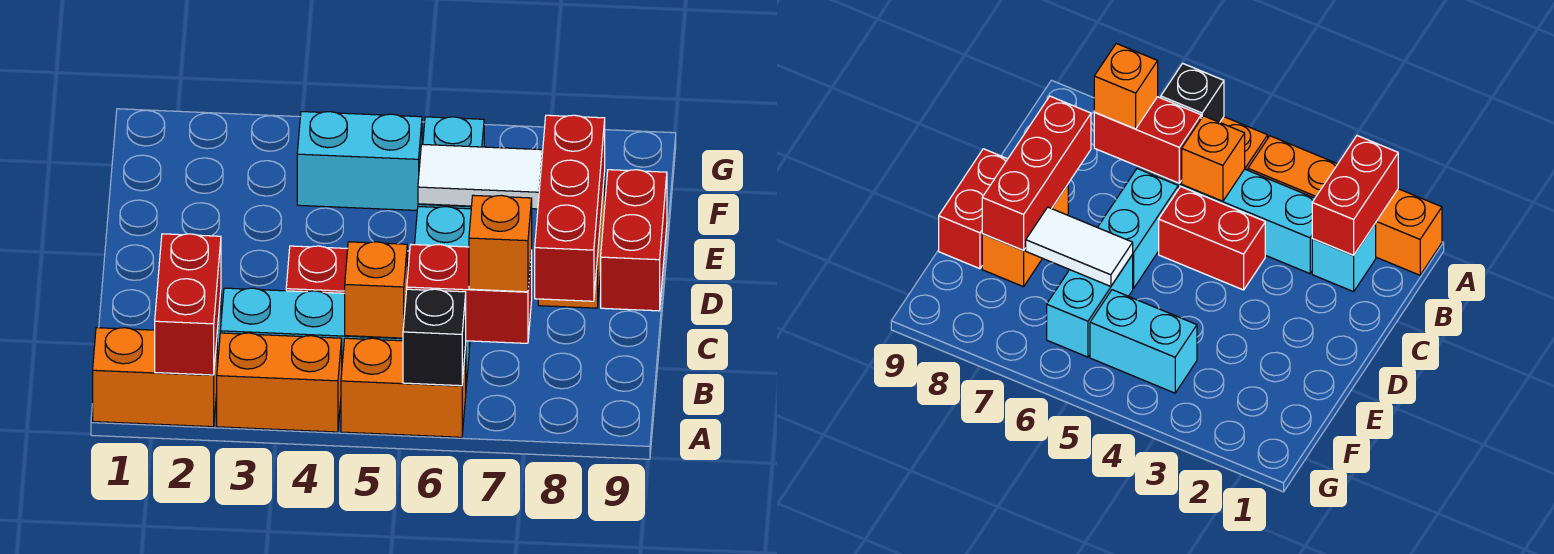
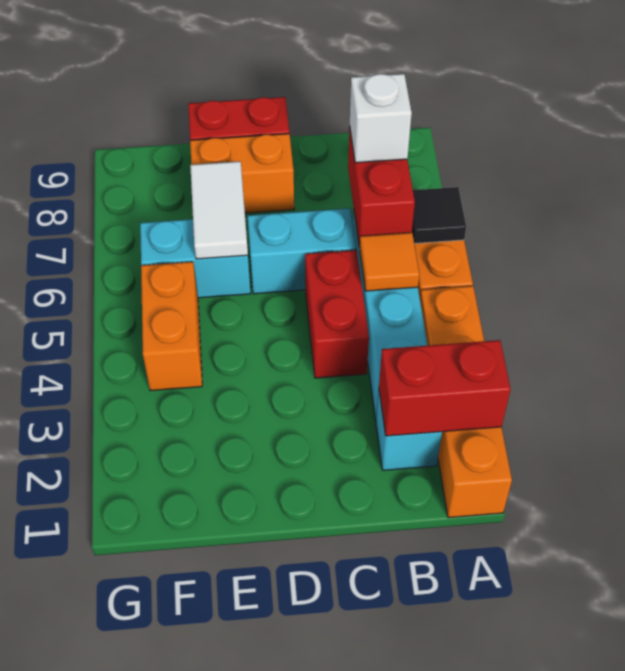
black 1x1 brick [403,289,466,386] -> black 1x1 tile [412,187,466,244]
orange 1x1 brick [345,242,407,338] -> orange 1x1 tile [360,233,419,291]
orange 1x1 brick [469,195,532,292] -> white 1x1 brick [350,74,412,163]
red 1x3 brick [535,115,605,301] -> none
cyan 1x2 brick [297,112,422,210] -> orange 1x2 brick [141,262,202,391]

